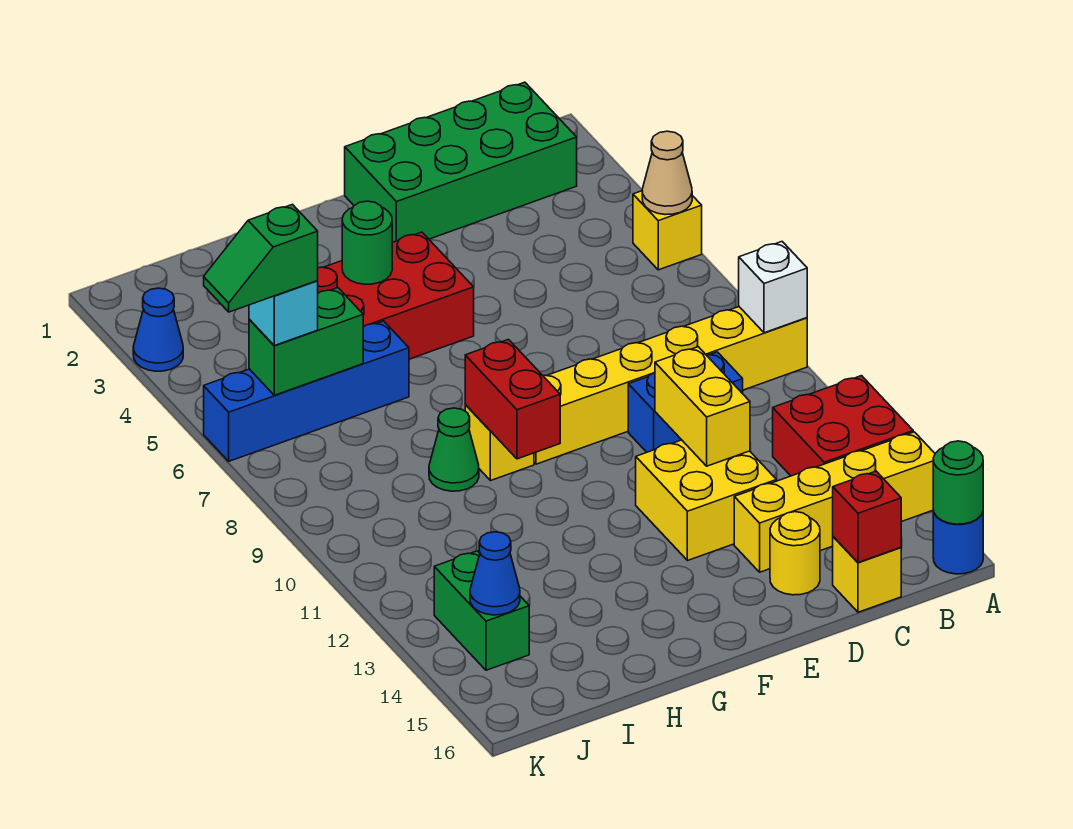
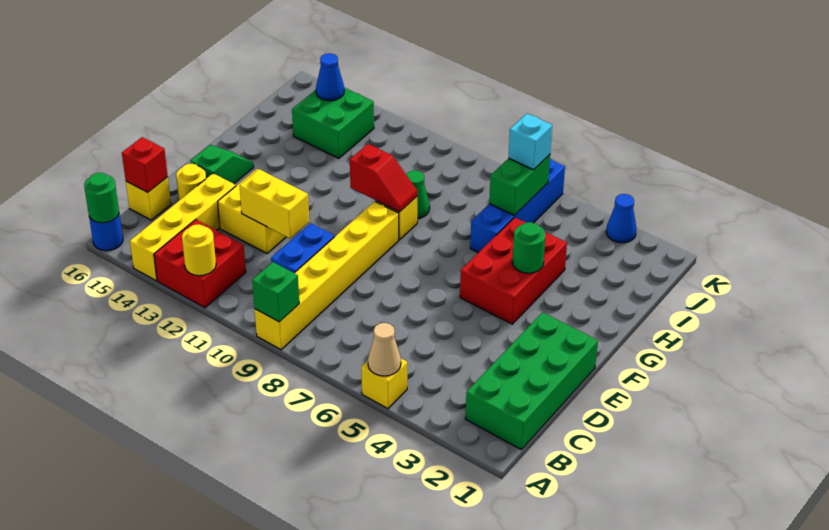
white 1x1 brick [739,242,807,333] -> green 1x1 brick [252,262,299,322]
none -> yellow 1x1 round brick [182,224,216,276]
red 1x2 brick [465,340,560,459] -> red 1x2 slope [350,144,417,212]
green 1x2 slope [204,205,318,312] -> green 1x2 slope moved to [191,145,254,184]
green 1x2 brick [434,551,529,670] -> green 2x2 brick [292,88,374,158]

